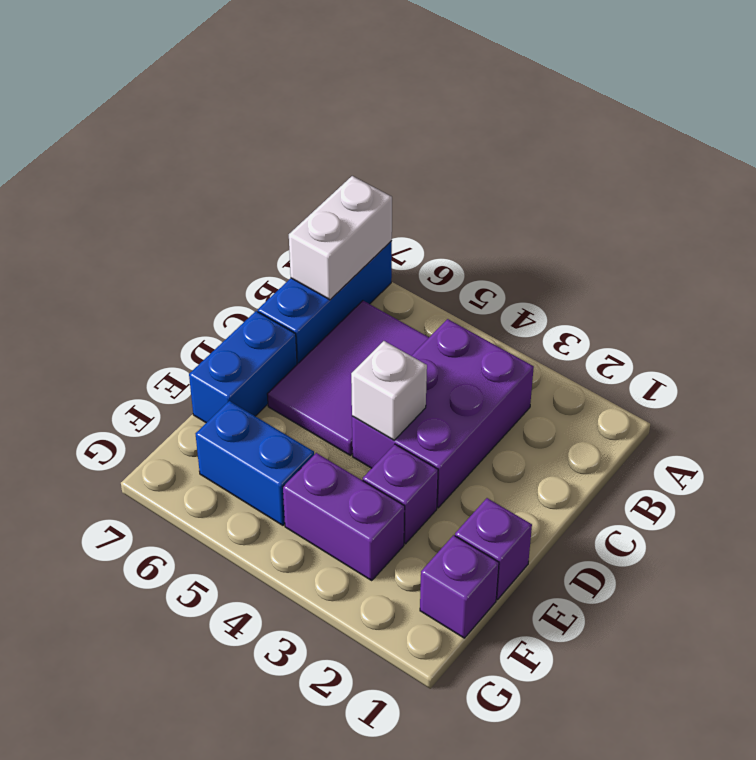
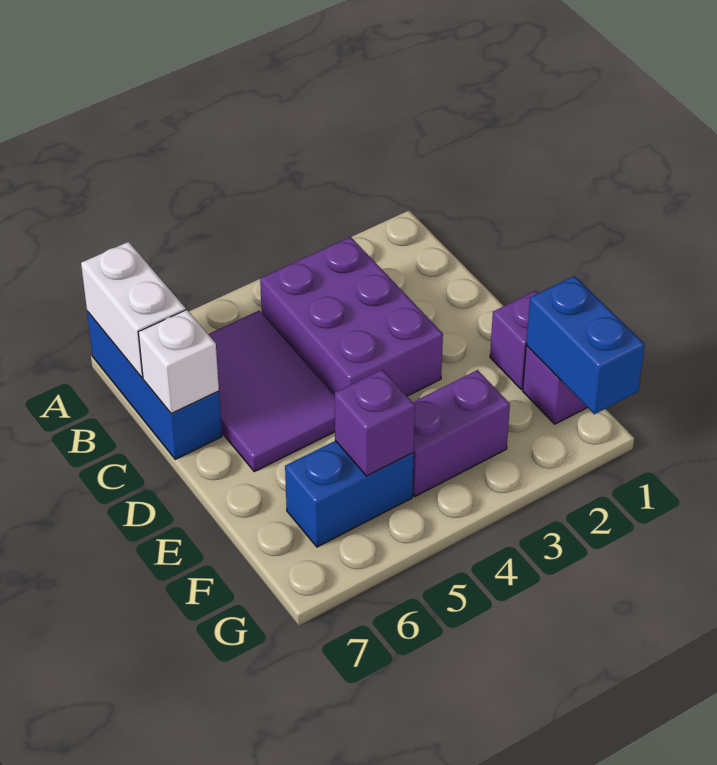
white 1x1 brick [351,341,427,440] -> white 1x1 brick moved to [138,310,219,414]
blue 1x2 brick [189,311,297,423] -> blue 1x2 brick moved to [526,276,645,414]
purple 1x1 brick [363,444,438,544] -> purple 1x1 brick moved to [335,370,415,476]

